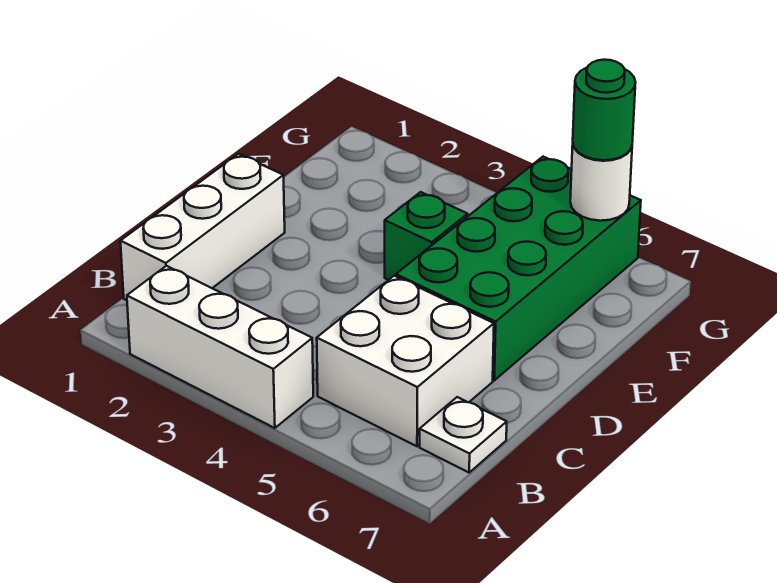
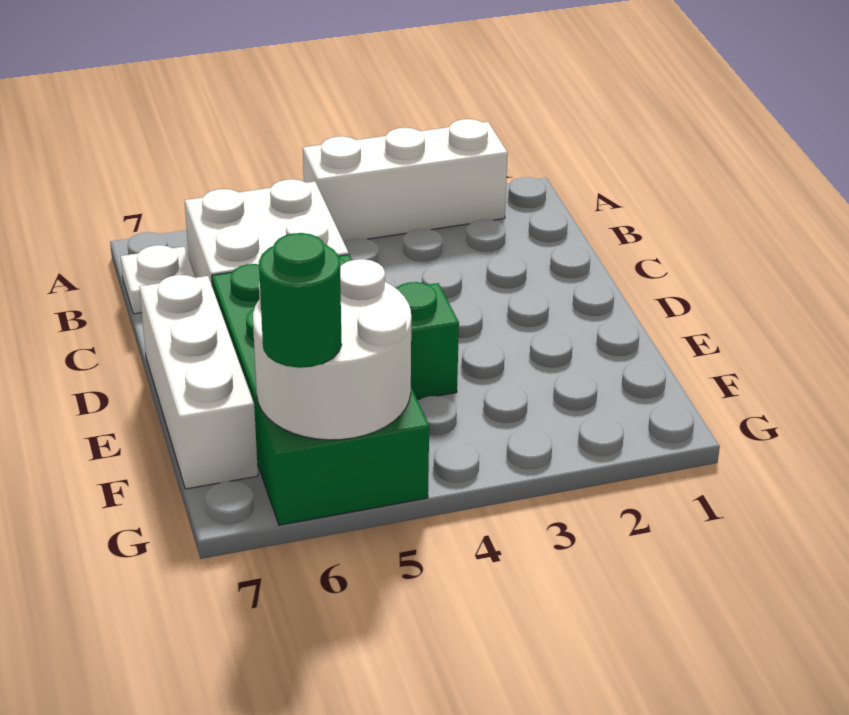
white 1x3 brick [120,154,285,300] -> white 1x3 brick moved to [140,275,258,489]
white 1x1 round brick [570,145,632,221] -> white 2x2 round brick [253,259,411,440]

